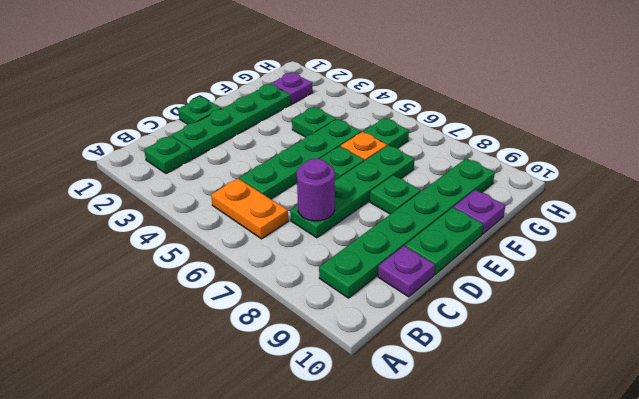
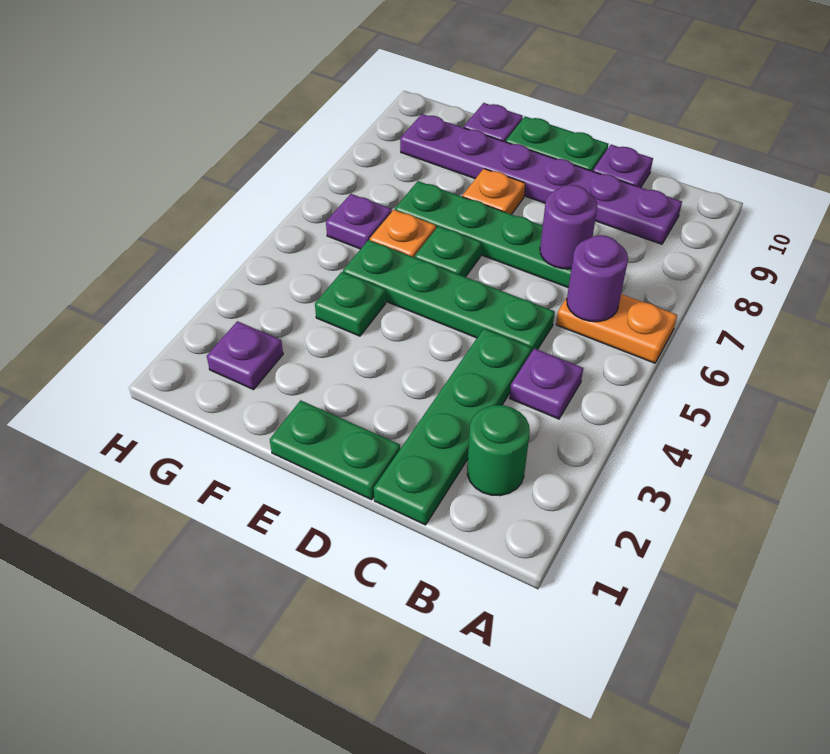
green 1x1 plate [144,136,192,174] -> green 1x1 round brick [467,405,530,496]
none -> purple 1x1 plate [510,348,583,419]
orange 1x2 plate [211,179,288,239] -> orange 1x2 plate turned to [556,294,677,363]
none -> purple 1x1 round brick [567,235,628,322]
green 1x6 plate [319,158,495,298] -> purple 1x6 plate [400,114,682,244]
green 1x4 plate [172,84,291,158] -> green 1x4 plate turned to [374,329,532,525]
green 1x1 plate [178,97,221,124] -> green 1x2 plate [270,400,400,500]
green 1x1 plate [370,175,421,214] -> orange 1x1 plate [462,169,525,214]
green 1x1 plate [364,118,409,148] -> purple 1x1 plate [326,194,392,249]

